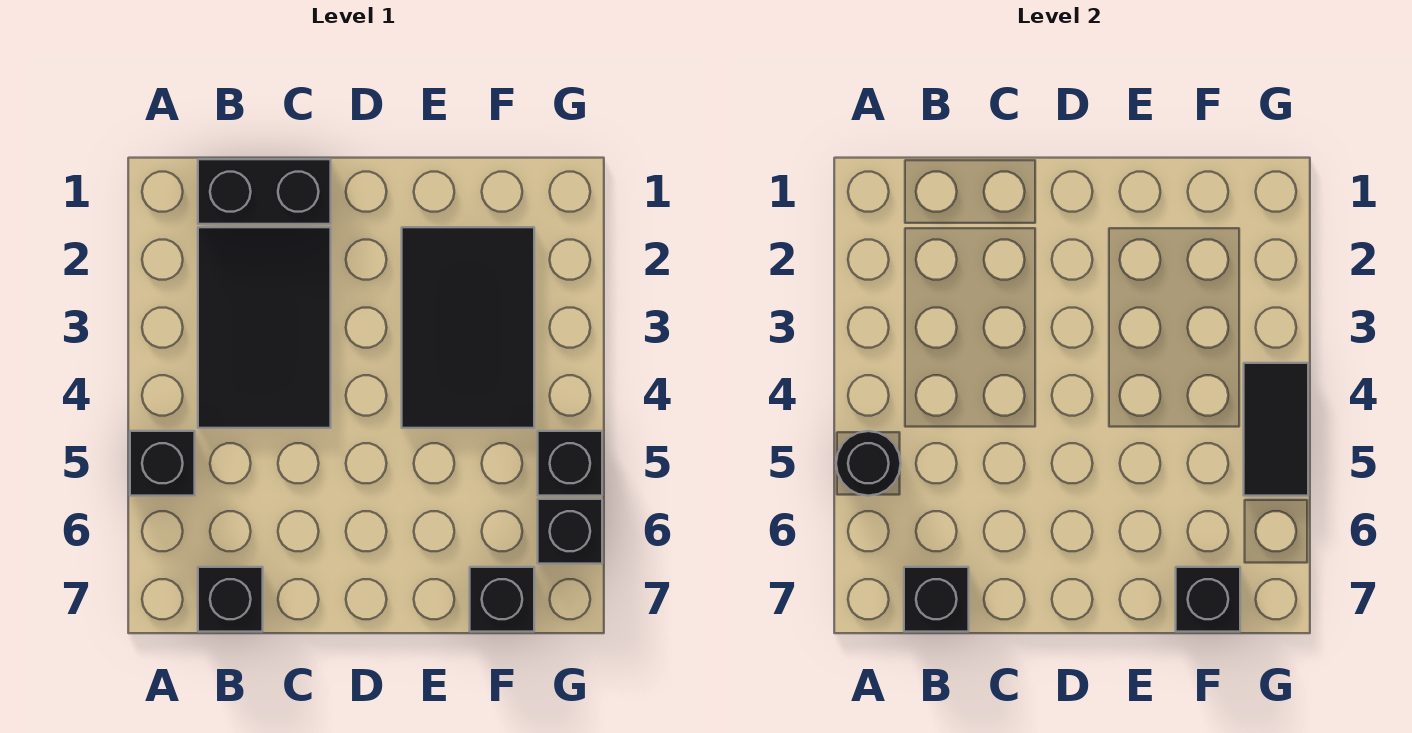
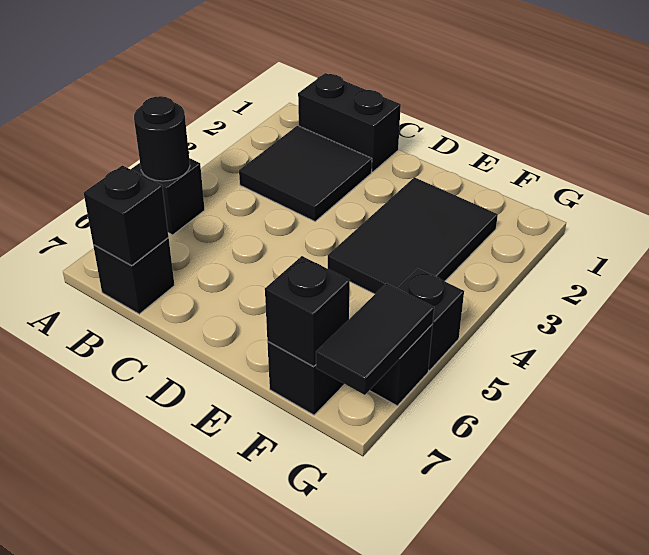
black 2x3 tile [198,227,331,428] -> black 2x2 tile [239,126,372,221]
black 1x2 tile [1244,363,1308,496] -> black 1x2 tile moved to [316,283,434,395]

